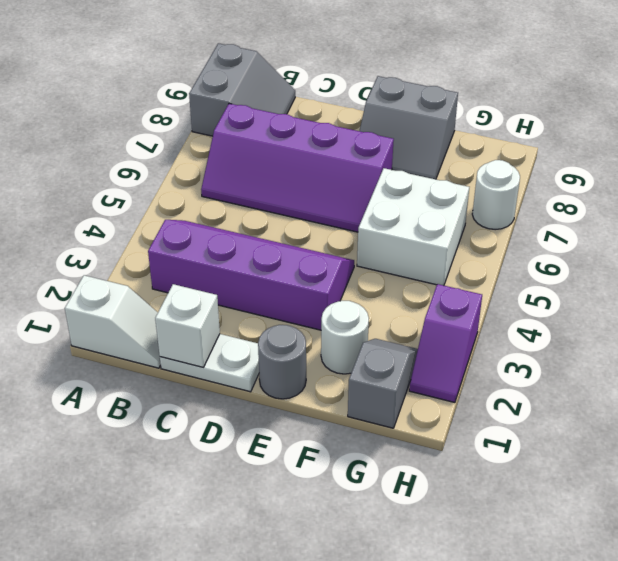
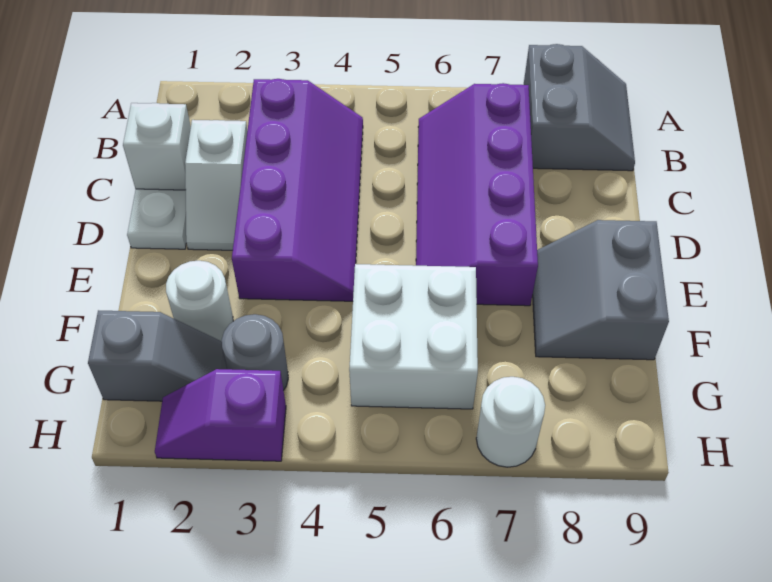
white 1x2 slope [65,275,161,368] -> white 1x2 slope moved to [185,120,247,250]
grey 2x2 slope [189,43,295,136] -> grey 2x2 slope turned to [523,44,635,171]
grey 1x1 round brick [258,325,306,399] -> grey 1x1 round brick moved to [222,314,288,390]

